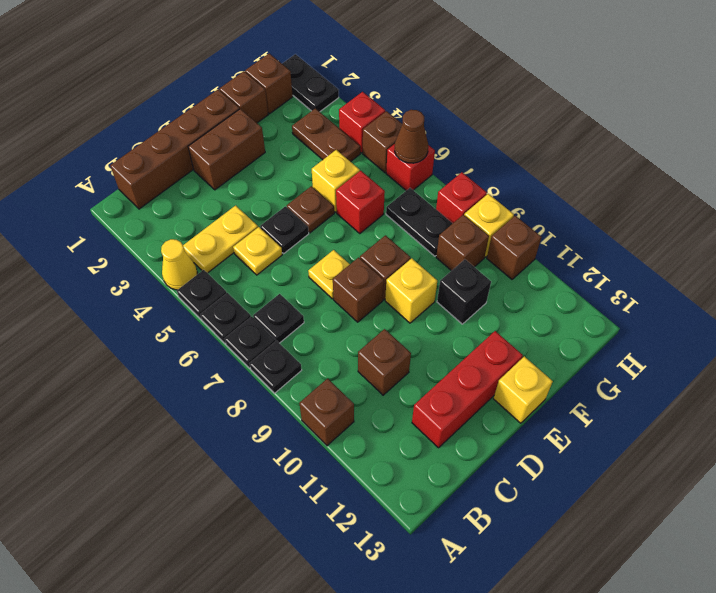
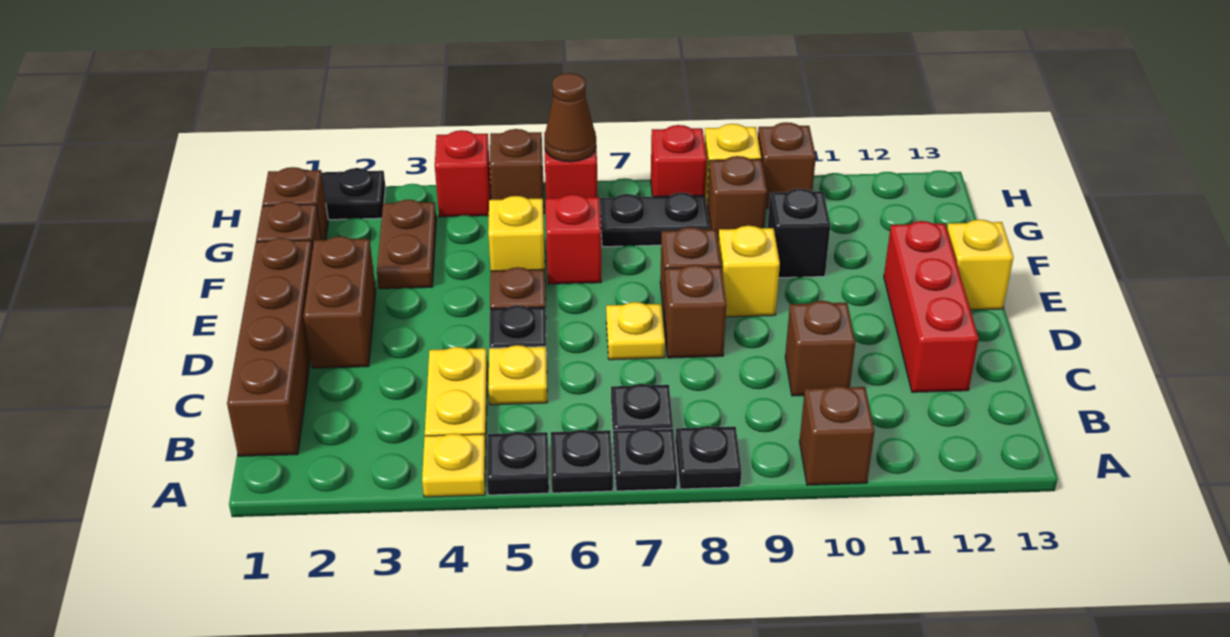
yellow 1x1 cone [161,239,197,290] -> yellow 1x1 plate [422,434,486,497]
brown 1x2 plate [292,108,360,162] -> brown 1x2 plate turned to [377,200,436,289]

